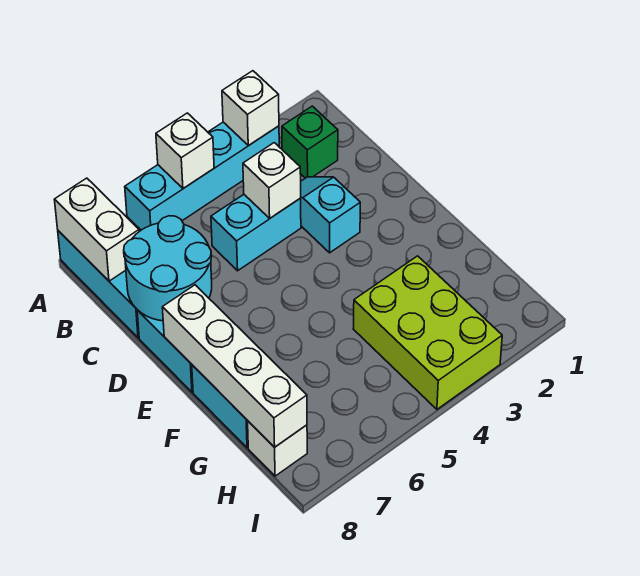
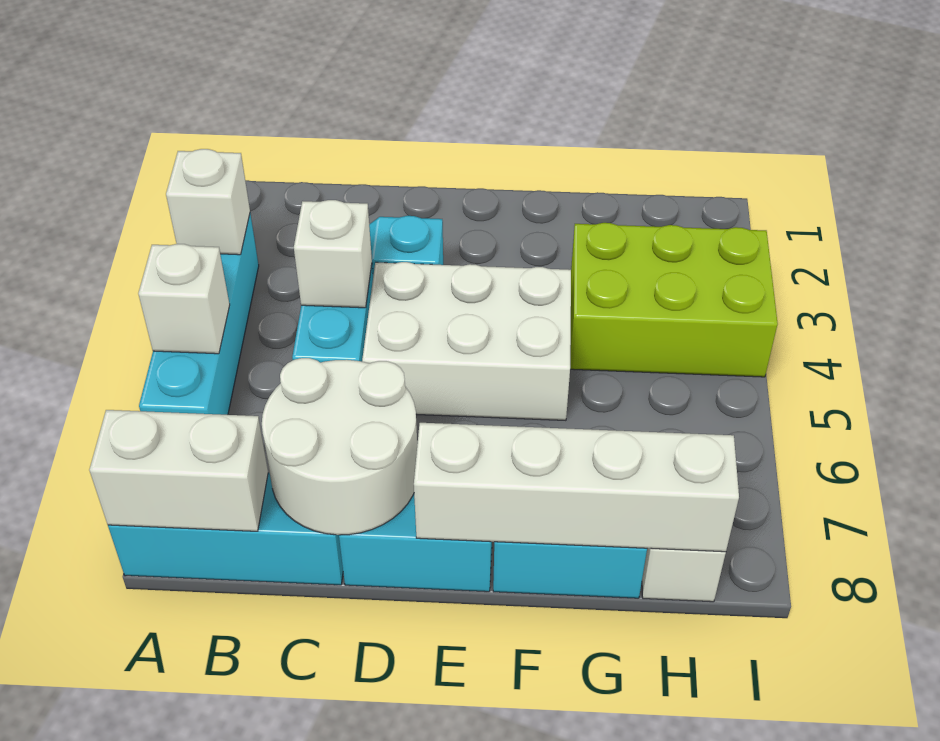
green 1x1 brick [282,106,338,178] -> none
cyan 2x2 round brick [124,216,212,321] -> white 2x2 round brick [262,358,417,535]
none -> white 2x3 brick [362,262,571,420]

